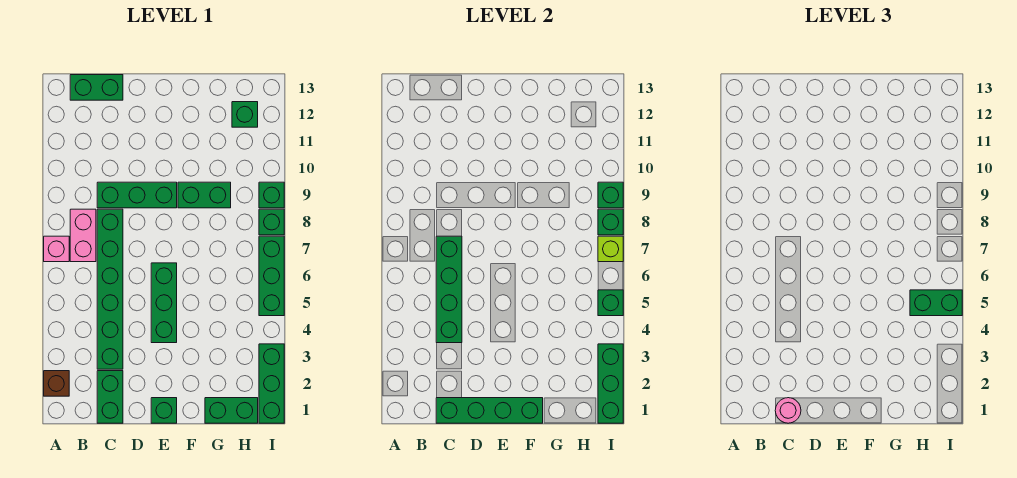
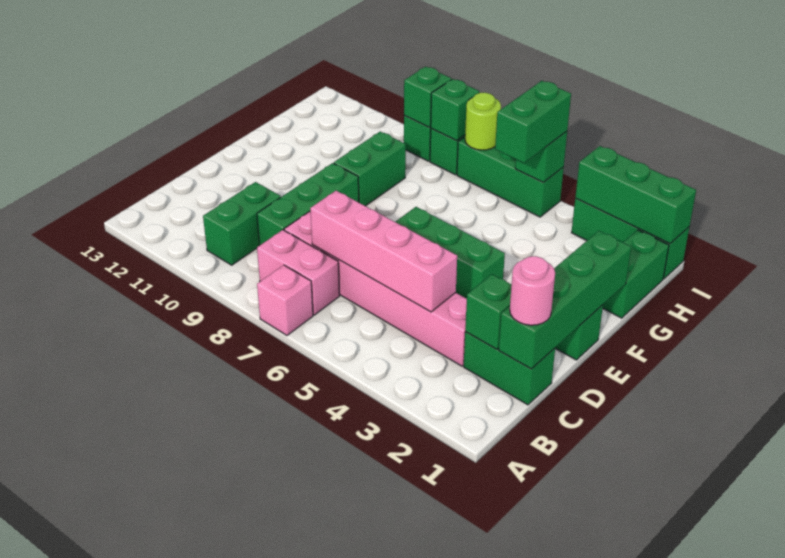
brown 1x1 brick [44,371,69,396] -> none
green 1x2 brick [70,75,123,100] -> green 1x2 brick moved to [203,182,281,265]
green 1x6 brick [97,209,123,369] -> pink 1x6 brick [284,212,467,366]
green 1x4 brick [436,236,462,343] -> pink 1x4 brick [310,191,457,312]
green 1x1 brick [232,102,258,127] -> green 1x1 brick moved to [465,274,512,349]
lime 1x1 brick [598,236,623,262] -> lime 1x1 round brick [465,93,501,150]

